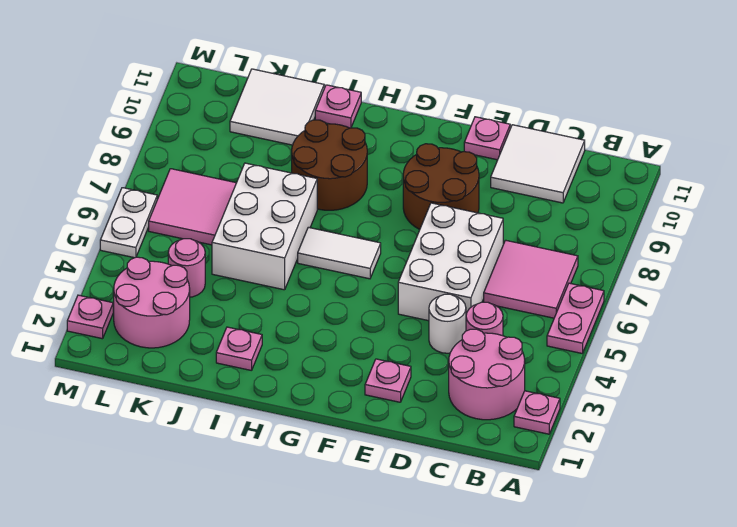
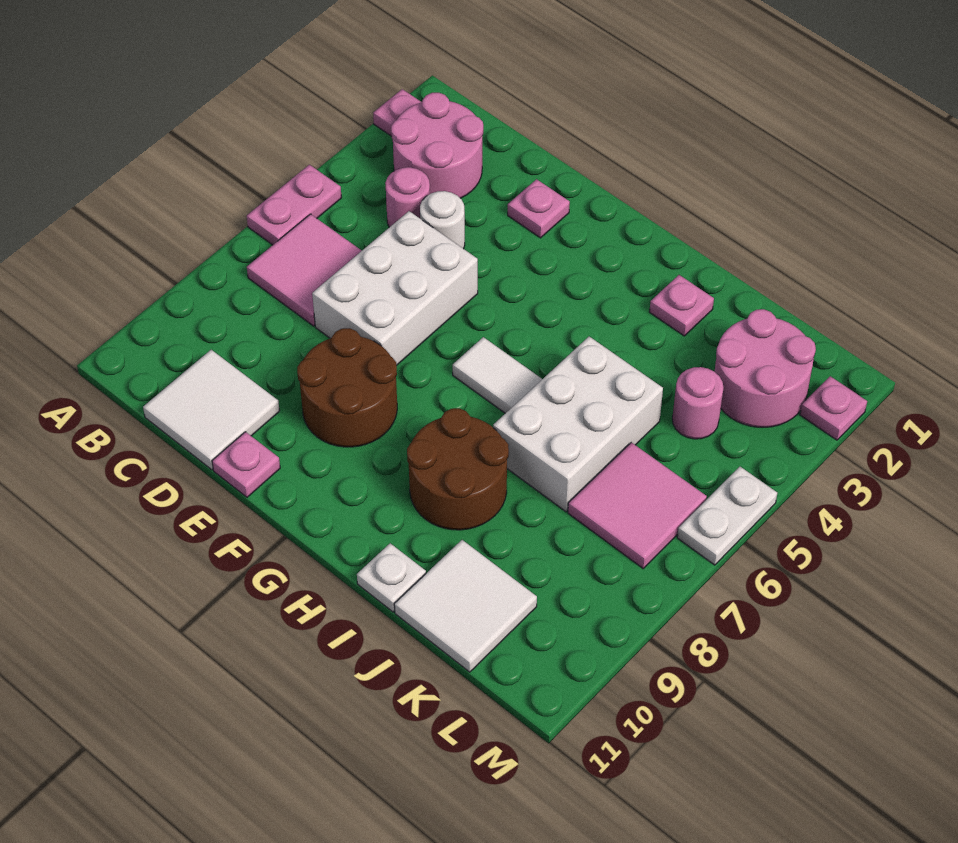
pink 1x1 plate [315,85,361,128] -> white 1x1 plate [357,543,426,612]

